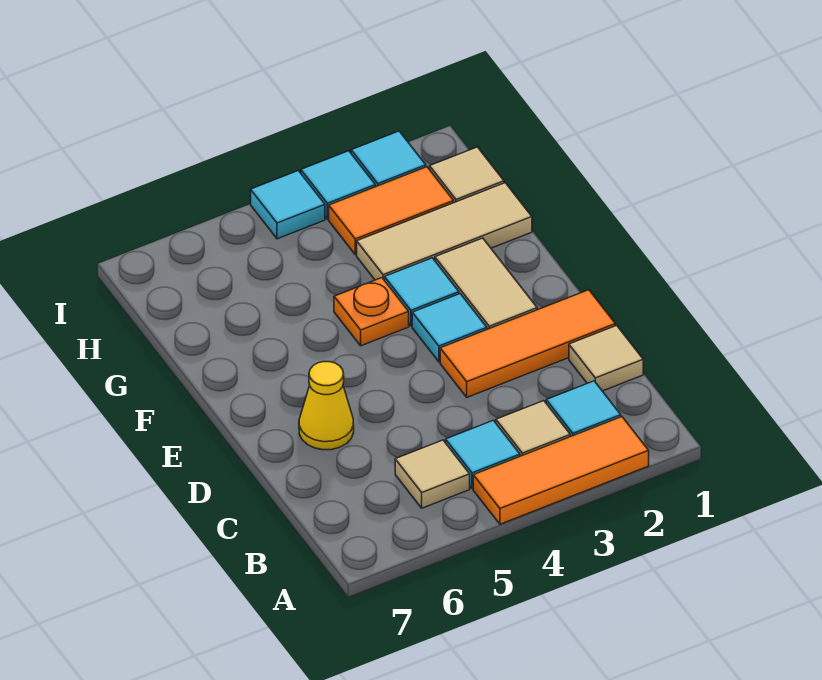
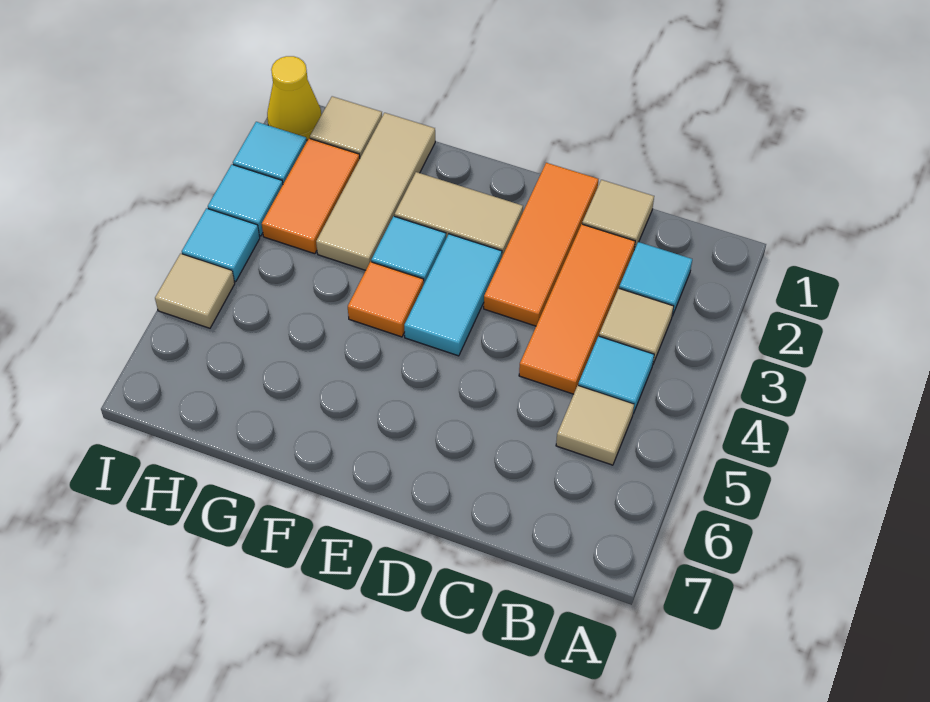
orange 1x3 tile [473,417,649,524] -> orange 1x3 tile moved to [519,224,635,394]
yellow 1x1 cone [299,362,354,450] -> yellow 1x1 cone moved to [267,56,321,140]
cyan 1x1 tile [412,294,487,362] -> cyan 1x2 tile [404,234,502,356]
orange 1x1 plate [334,278,409,346] -> orange 1x1 tile [348,262,424,337]
none -> tan 1x1 tile [155,254,235,328]

